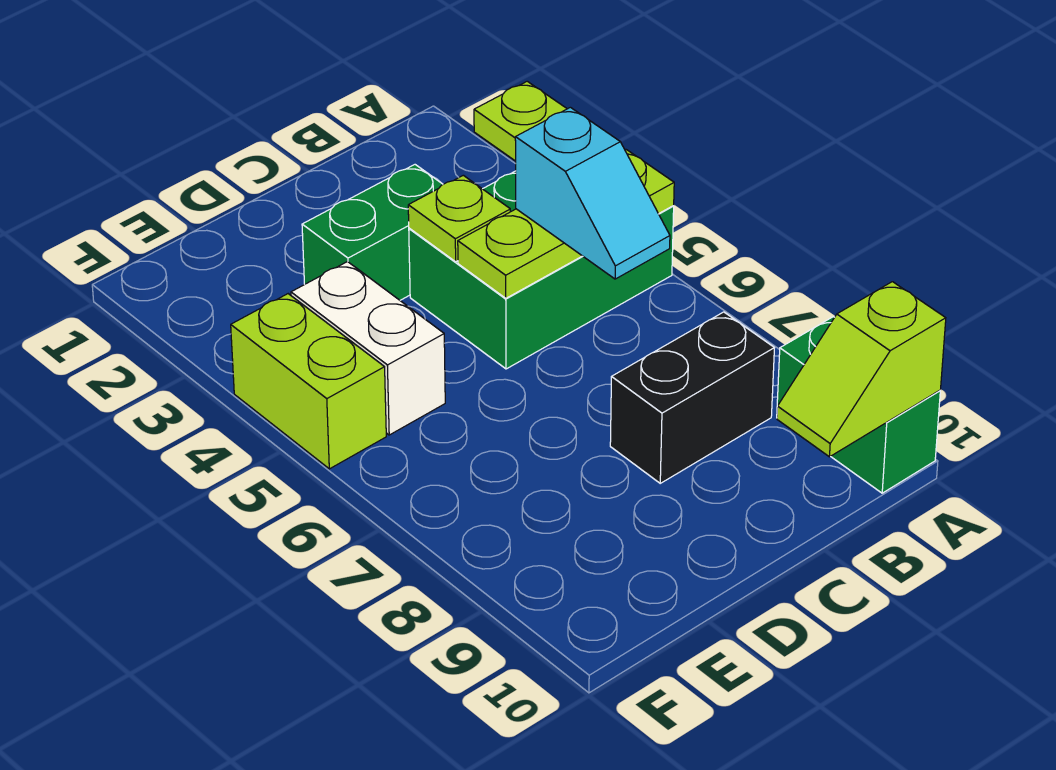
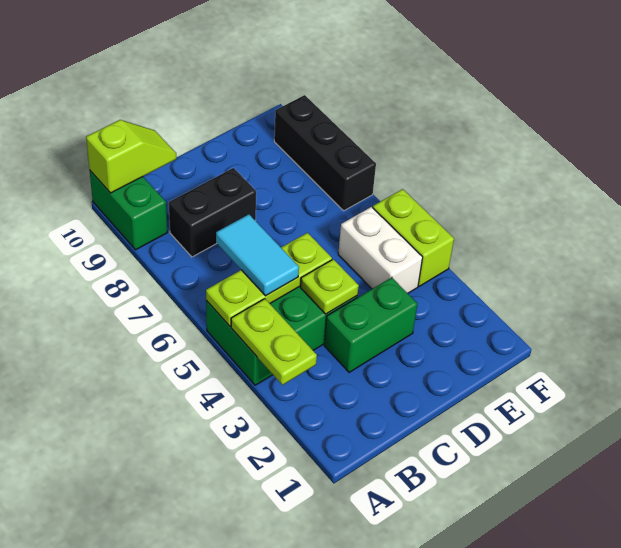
cyan 1x2 slope [515,107,670,279] -> cyan 1x2 tile [216,214,299,296]
none -> black 1x3 brick [274,95,376,211]

